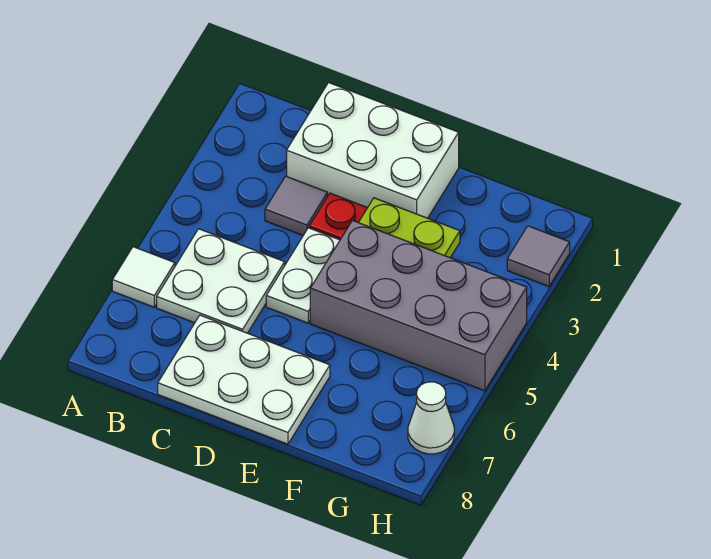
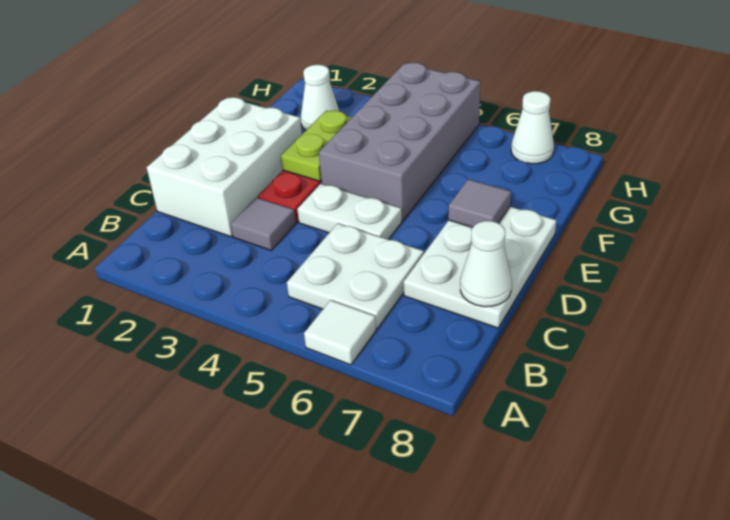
none -> white 1x1 cone [460,221,512,307]
none -> white 1x1 cone [301,65,339,130]
grey 1x1 tile [507,226,570,286] -> grey 1x1 tile moved to [448,179,511,227]

